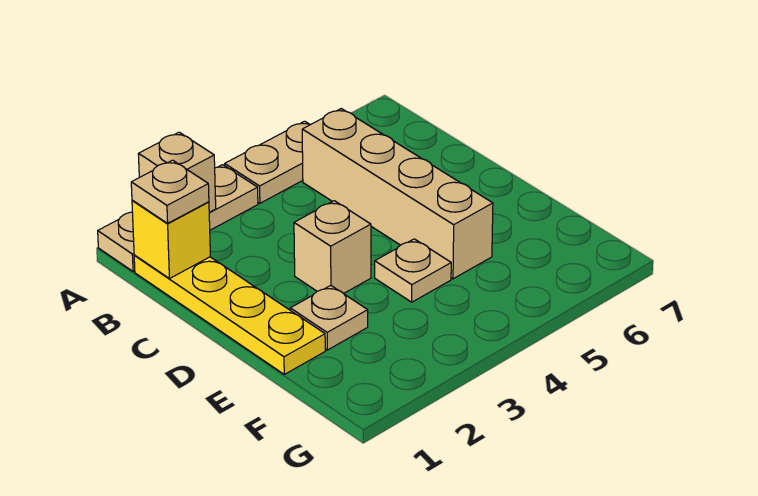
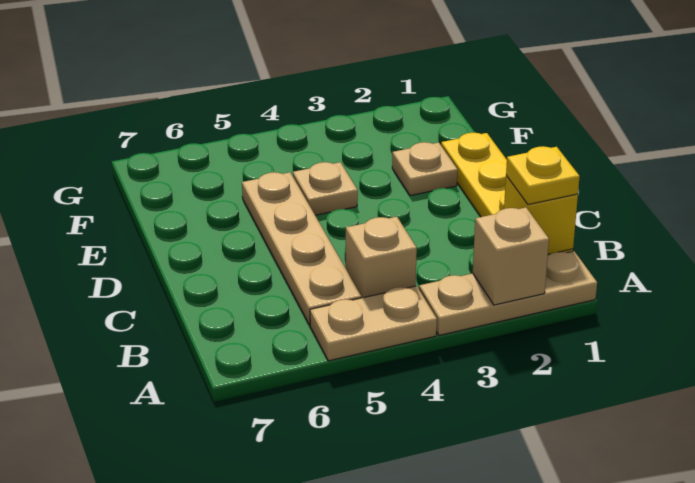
tan 1x1 plate [131,160,209,223] -> yellow 1x1 plate [506,146,580,205]
tan 1x4 brick [302,109,493,279] -> tan 1x4 plate [242,172,362,325]
tan 1x1 brick [294,201,371,293] -> tan 1x1 brick moved to [346,217,417,298]

